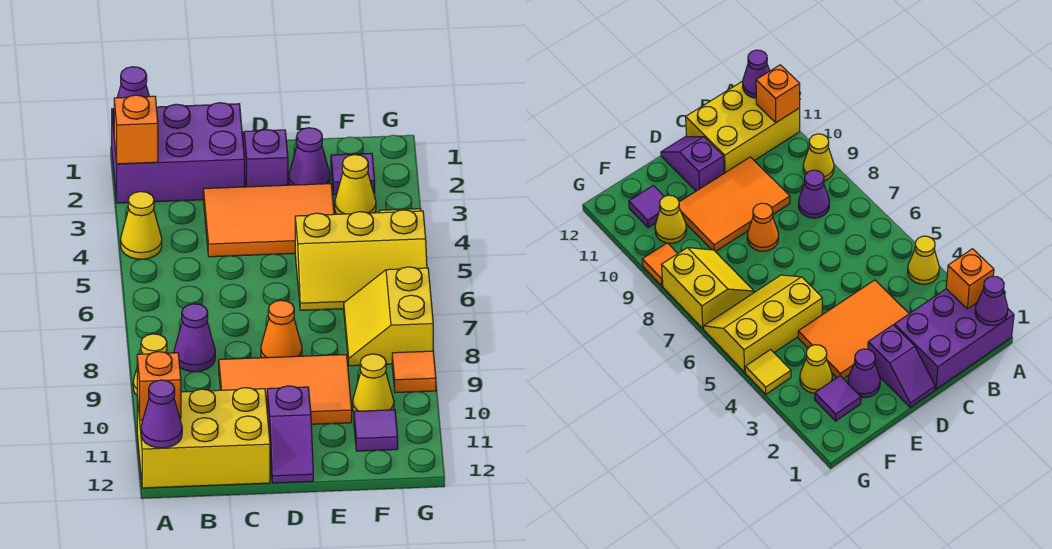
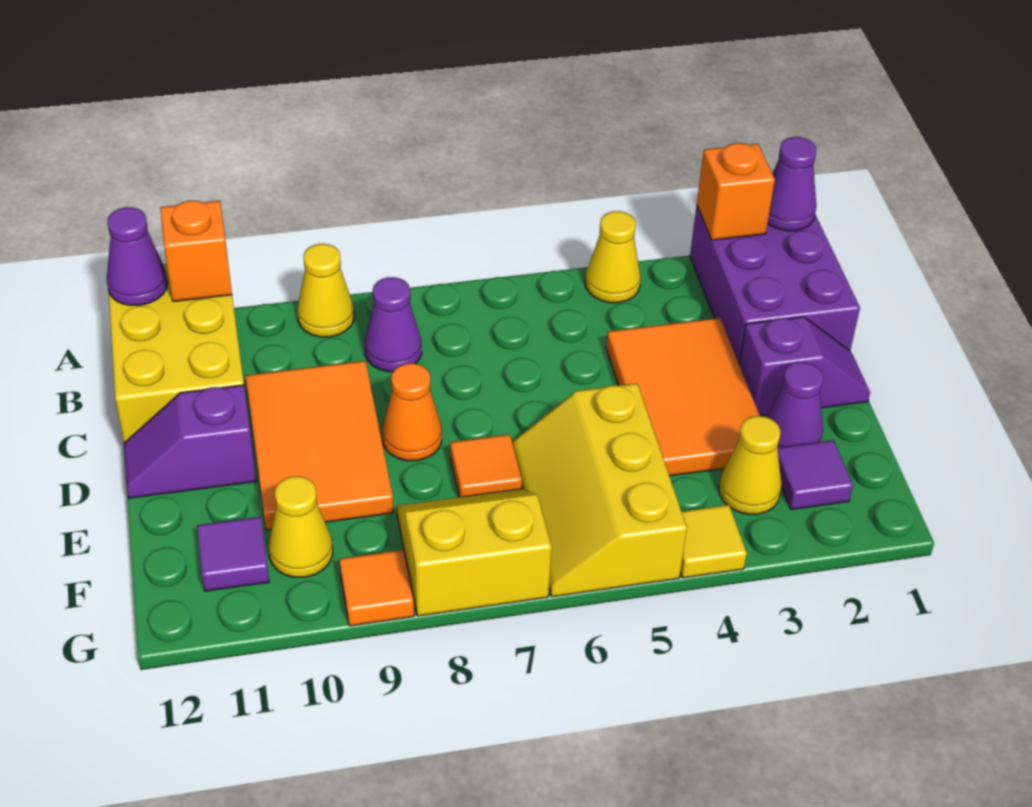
none -> orange 1x1 tile [450,434,522,497]

